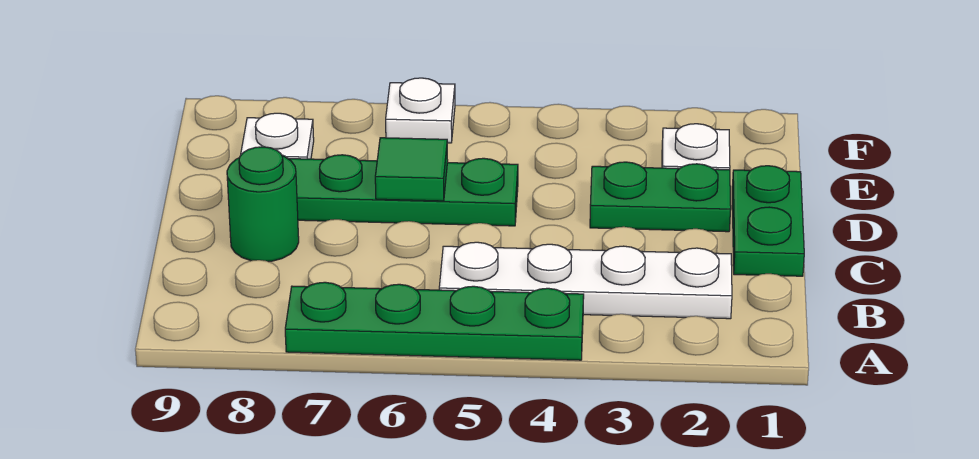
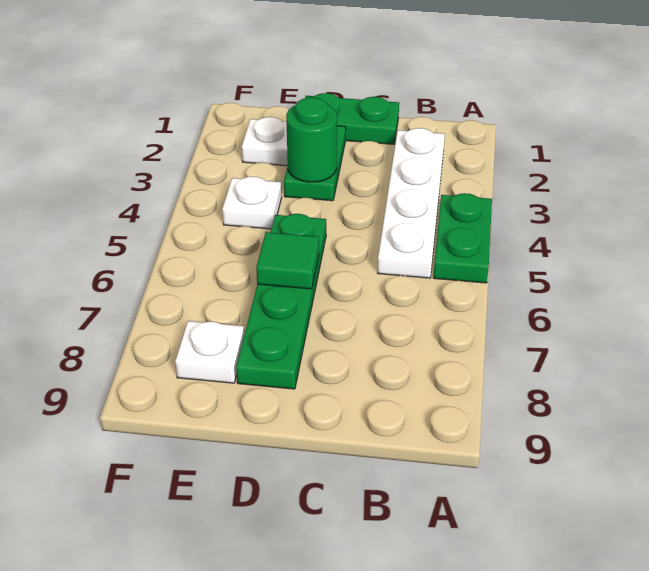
green 1x4 plate [285,282,584,360] -> green 1x2 plate [433,193,492,283]
green 1x1 round brick [227,147,299,262] -> green 1x1 round brick moved to [286,97,337,182]
white 1x1 plate [386,78,455,143] -> white 1x1 plate moved to [222,177,282,229]

